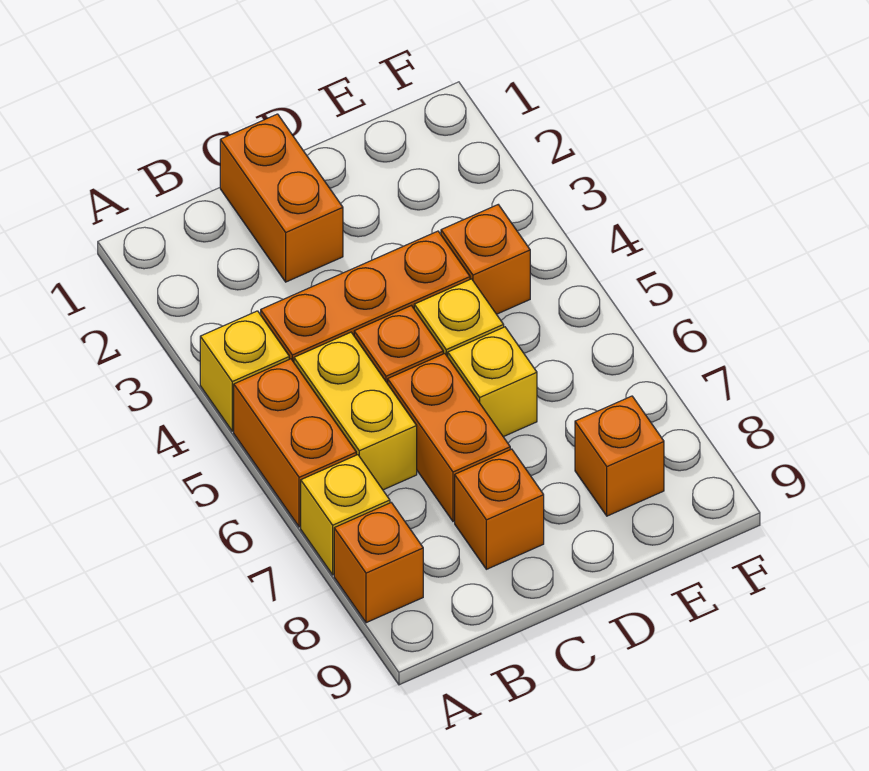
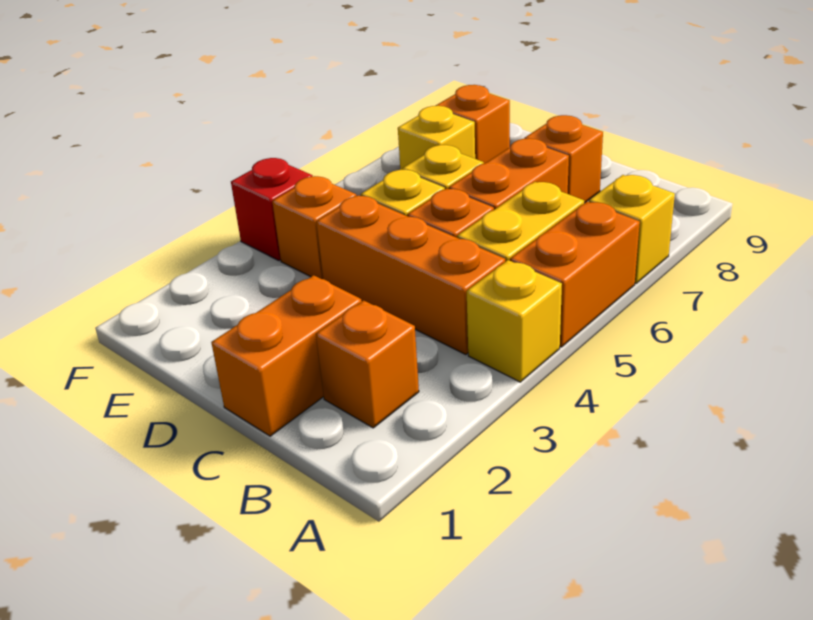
orange 1x1 brick [334,503,423,623] -> orange 1x1 brick moved to [316,301,419,428]
none -> yellow 1x1 brick [398,106,475,170]
none -> red 1x1 brick [231,158,313,261]

